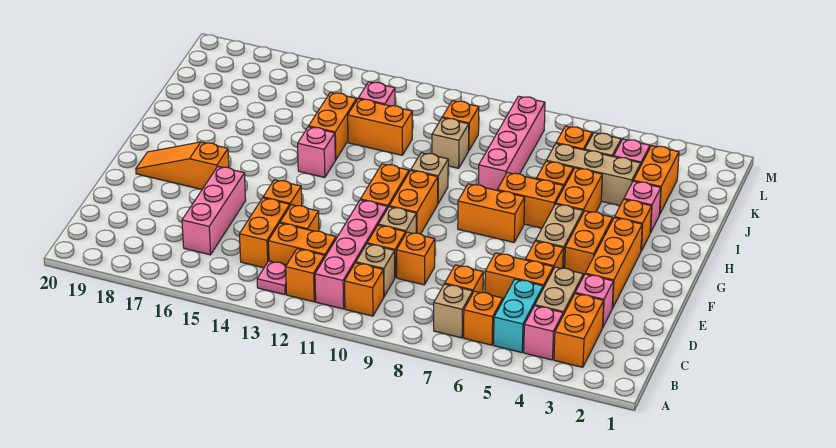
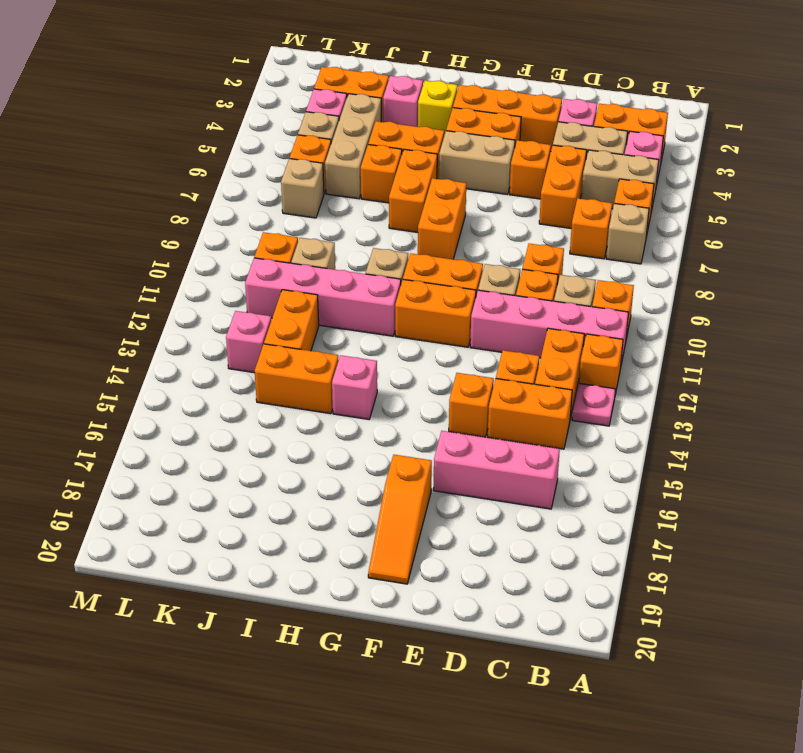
cyan 1x2 brick [494,279,543,353] -> tan 1x2 brick [581,150,659,211]
orange 1x1 brick [615,199,652,251] -> yellow 1x1 brick [418,80,458,135]
pink 1x4 brick [478,96,545,190] -> pink 1x4 brick moved to [245,258,401,336]
none -> tan 1x1 brick [281,158,324,218]

